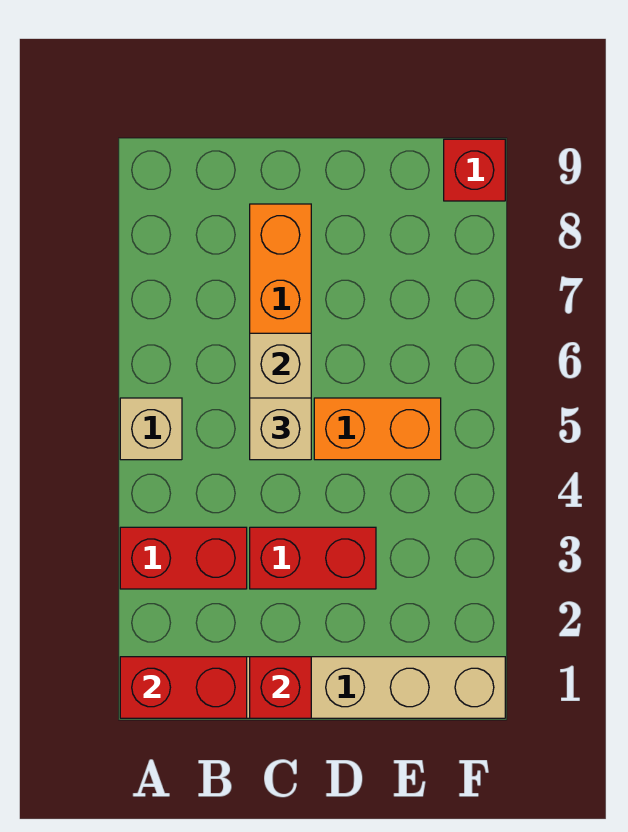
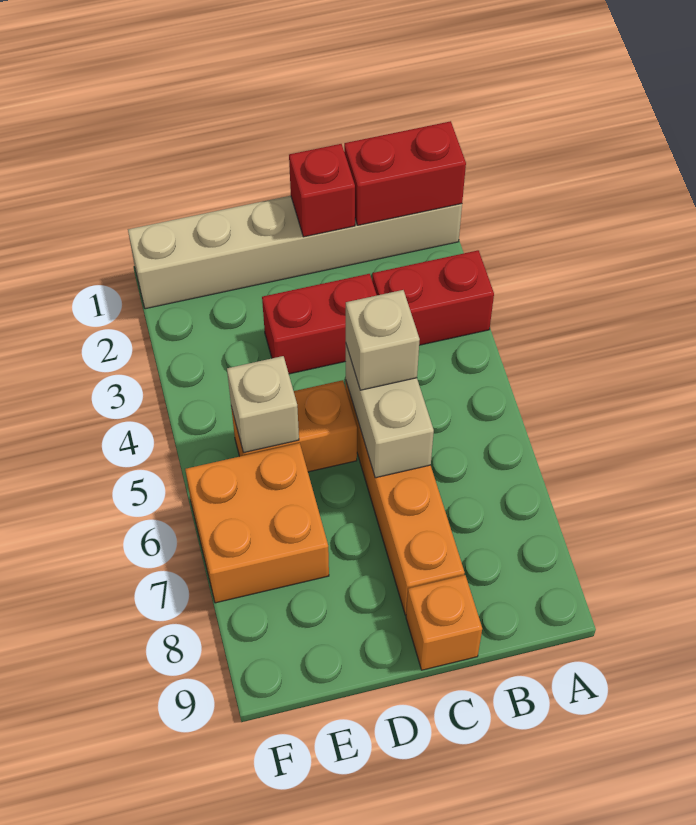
tan 1x1 brick [120,398,182,460] -> tan 1x1 brick moved to [227,356,299,453]
none -> orange 1x1 brick [406,575,482,670]
none -> orange 2x2 brick [185,443,329,603]
red 1x1 brick [444,139,505,201] -> none

